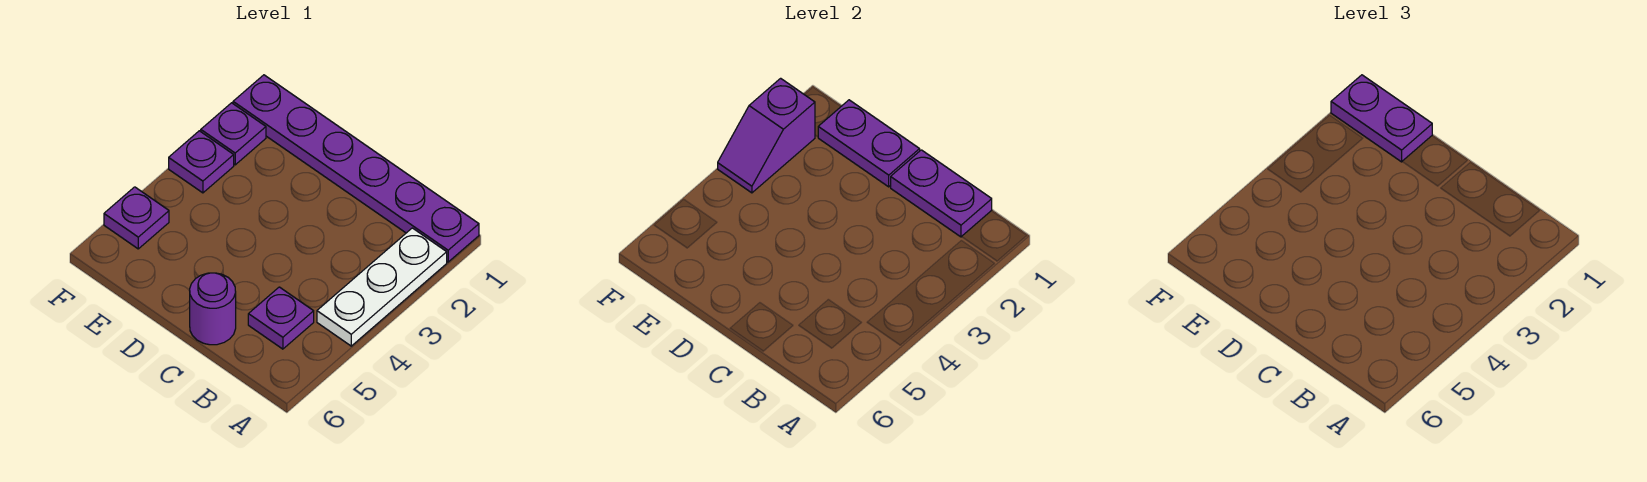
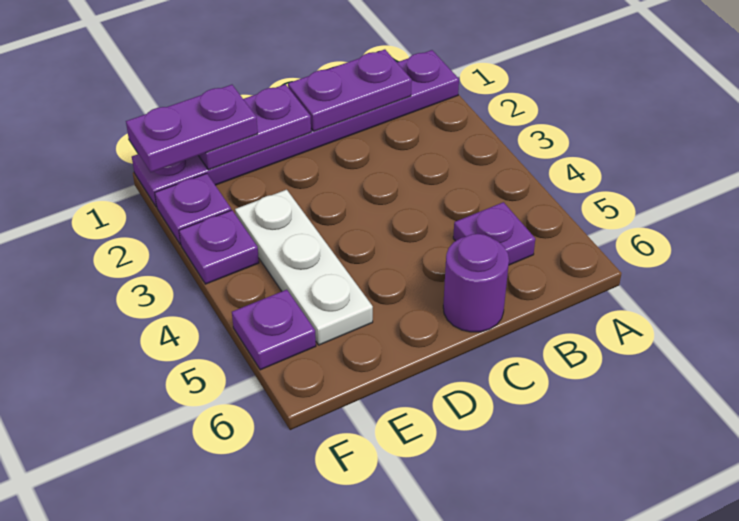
white 1x3 plate [317,228,447,346] -> white 1x3 plate moved to [235,190,373,345]
purple 1x2 slope [718,78,815,193] -> none

